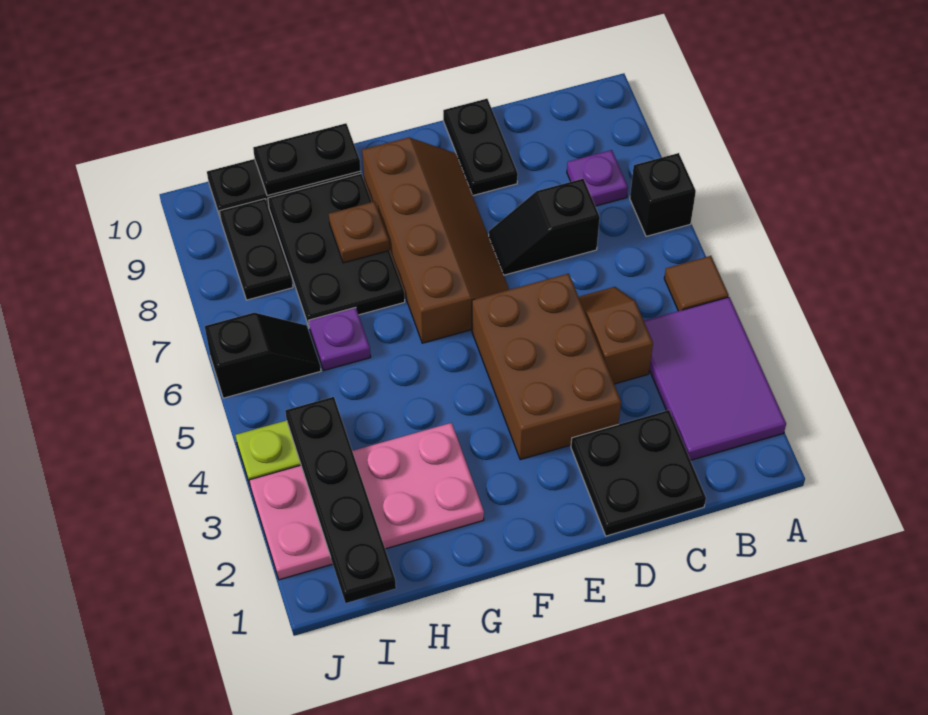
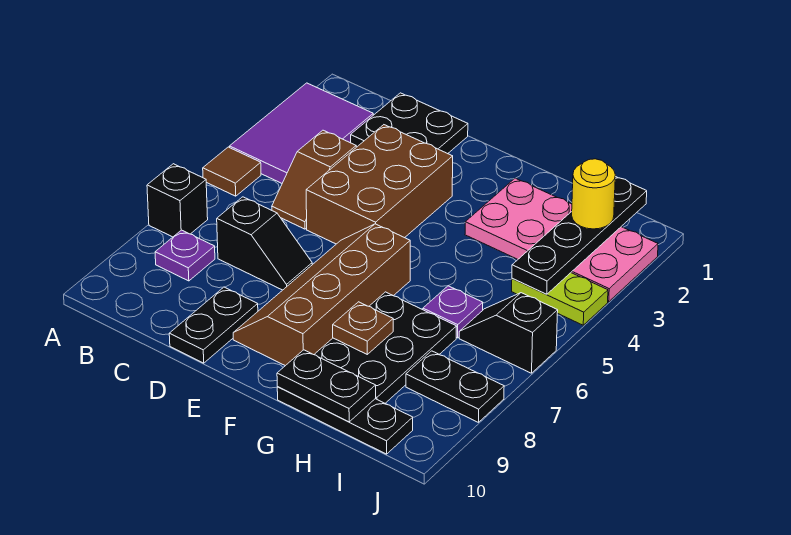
none -> yellow 1x1 round brick [572,159,615,229]
black 1x2 plate [219,199,293,300] -> black 1x2 plate turned to [406,351,504,422]

